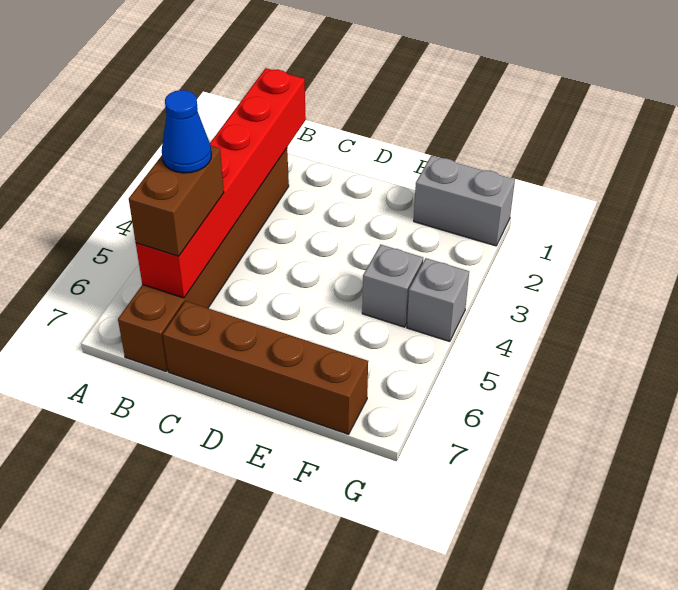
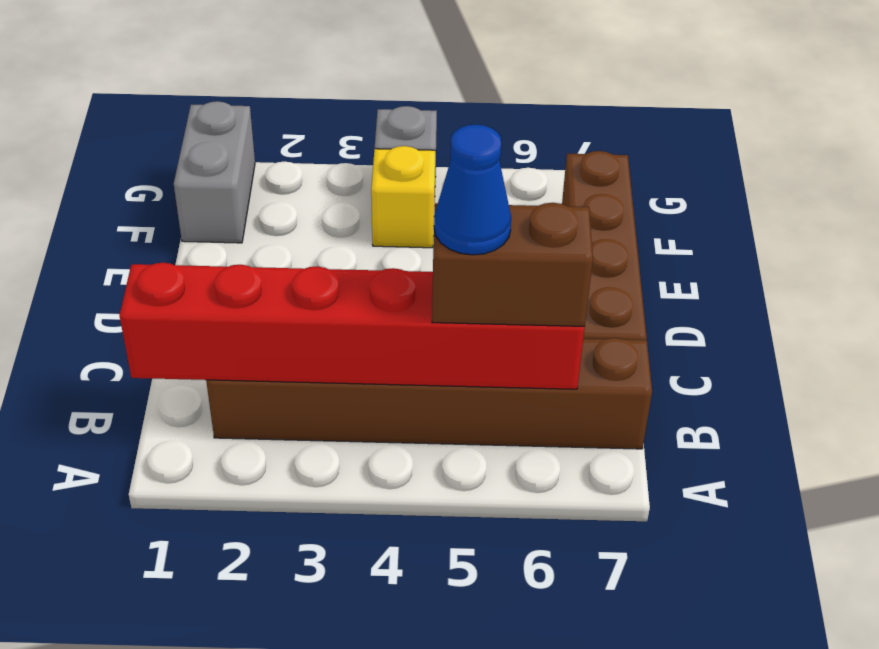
grey 1x1 brick [362,245,423,327] -> yellow 1x1 brick [371,146,435,248]

